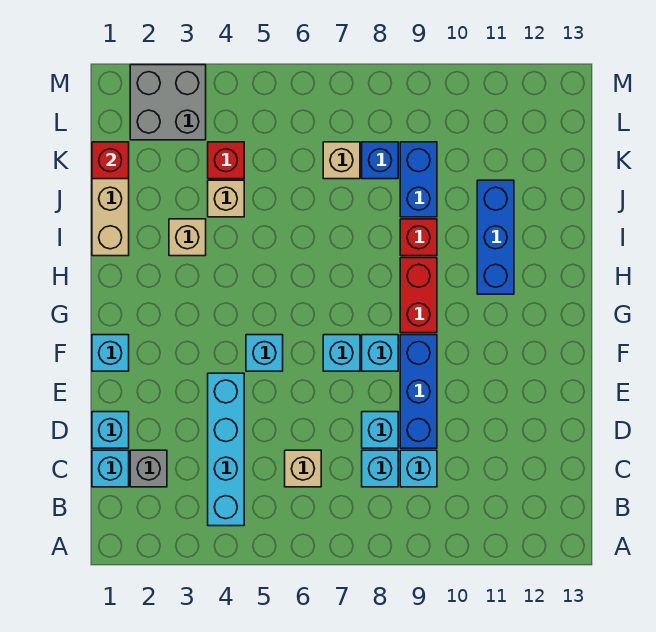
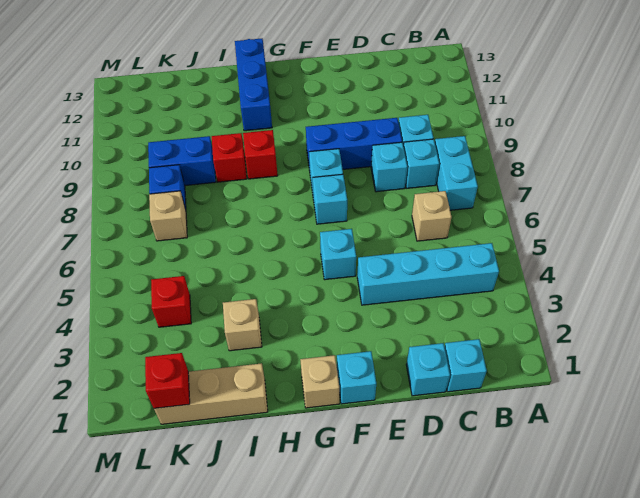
none -> cyan 1x2 brick [435,136,478,210]
grey 1x1 brick [130,450,167,487] -> none
red 1x2 brick [400,258,437,333] -> red 1x1 brick [243,130,278,179]
blue 1x3 brick [477,180,514,294] -> blue 1x3 brick turned to [235,39,272,131]
tan 1x1 brick [208,180,244,217] -> tan 1x1 brick moved to [300,355,339,408]
grey 2x2 brick [130,65,206,140] -> none

